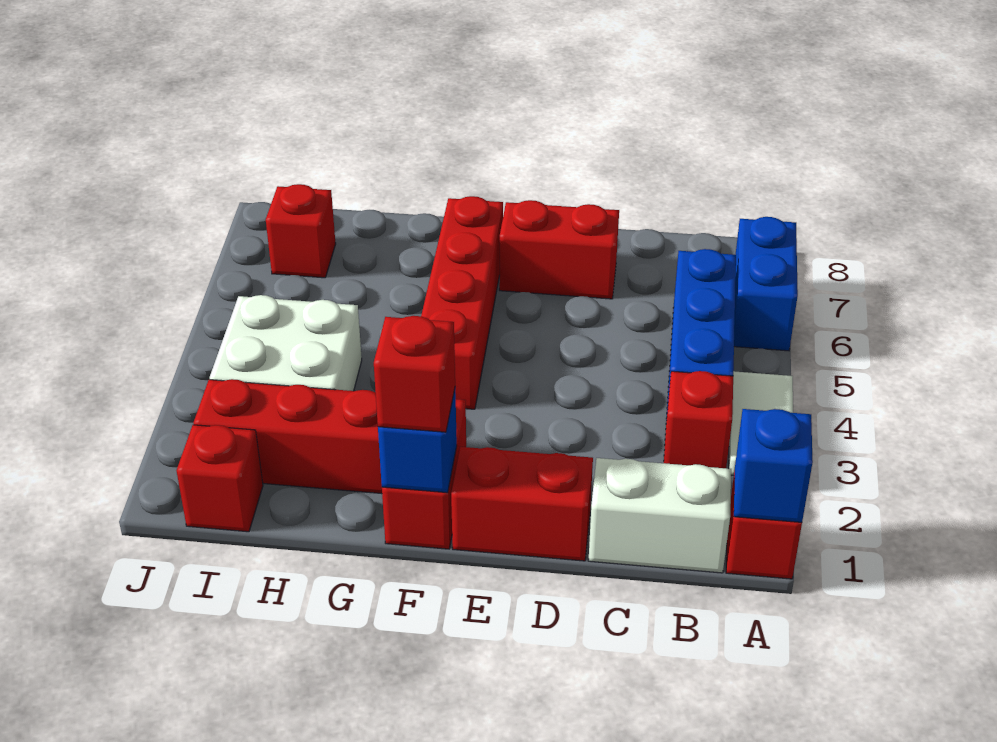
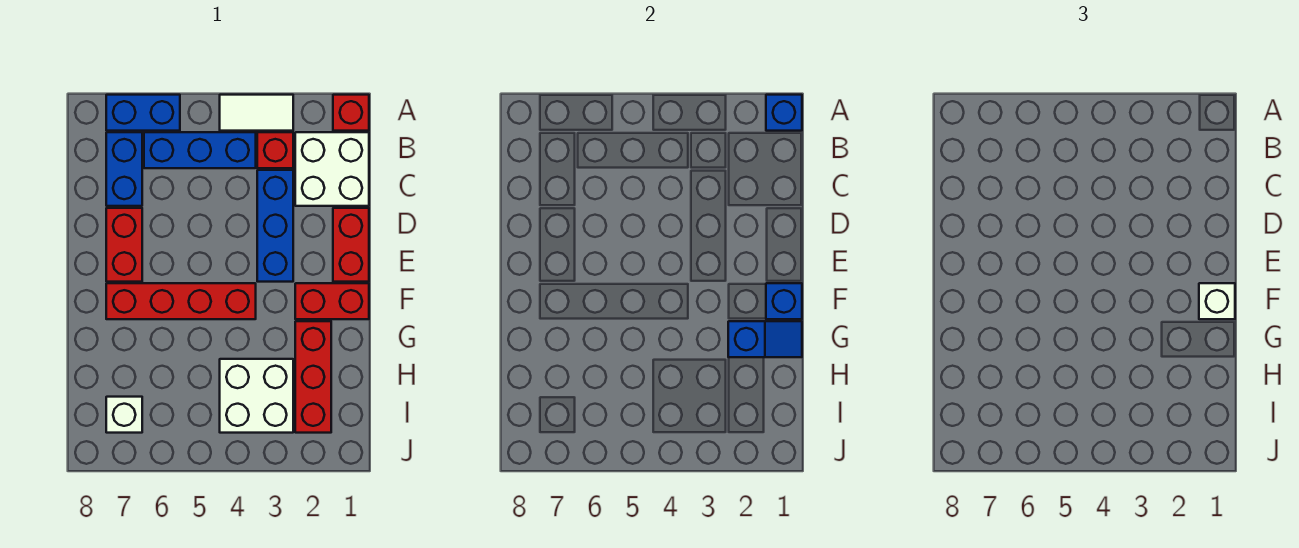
white 1x2 brick [589,458,731,573] -> white 2x2 brick [295,132,369,206]
none -> blue 1x2 brick [106,132,142,206]
none -> blue 1x3 brick [257,170,293,282]
red 1x1 brick [374,316,455,432] -> white 1x1 brick [1199,283,1235,319]
none -> blue 1x2 slope [728,321,802,357]
red 1x1 brick [177,425,263,532] -> none
red 1x1 brick [266,184,336,278] -> white 1x1 brick [106,397,142,433]

